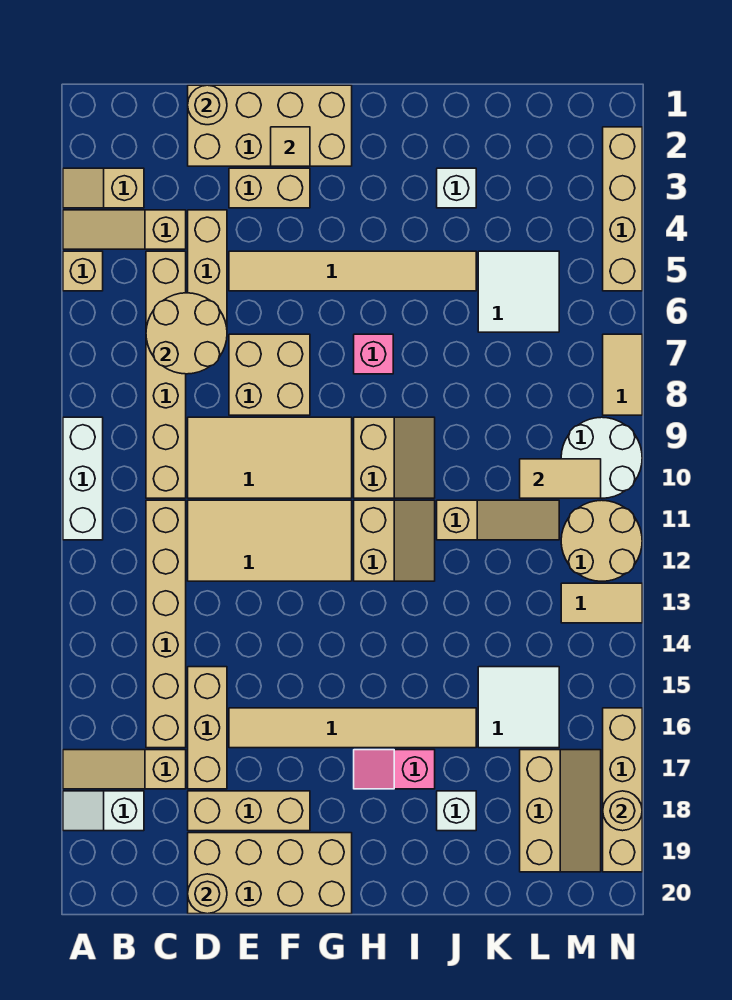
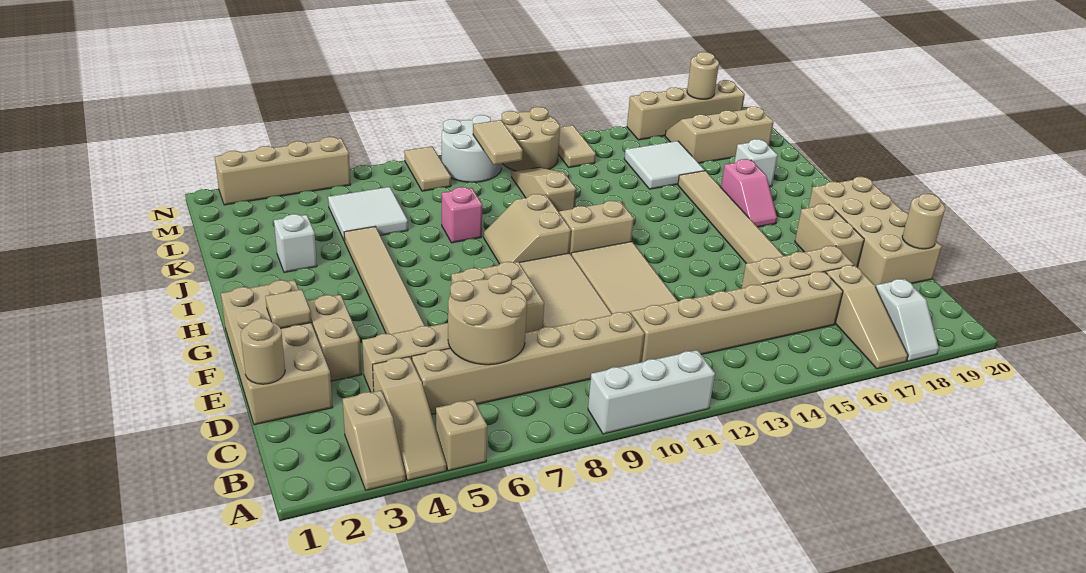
tan 1x3 brick [188,791,310,831] -> tan 1x2 brick [795,204,864,267]
pink 1x1 brick [354,334,393,374] -> pink 1x1 brick moved to [442,187,482,243]
tan 2x2 slope [354,417,435,498] -> tan 2x2 slope turned to [484,194,571,264]
tan 1x2 tile [603,334,642,415] -> tan 1x2 tile turned to [404,146,451,191]

